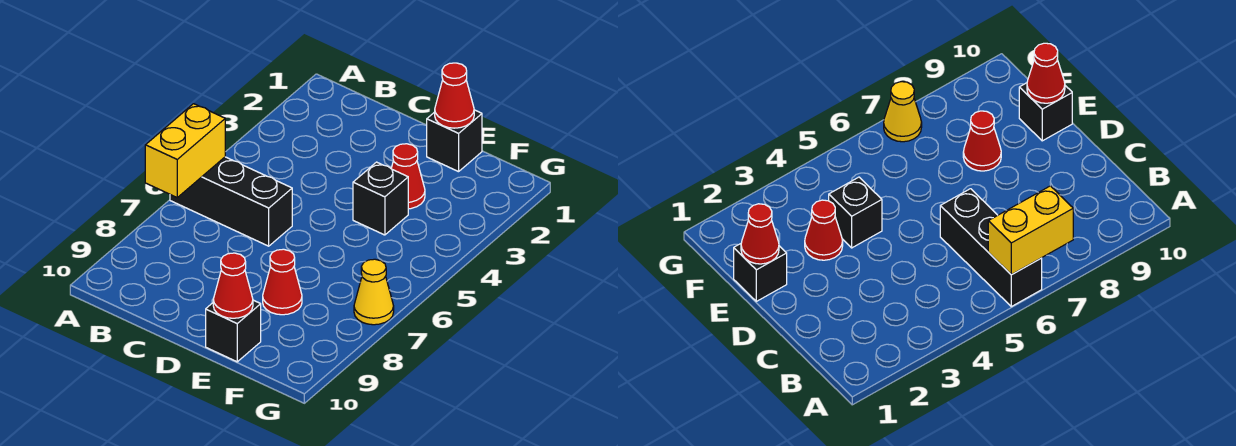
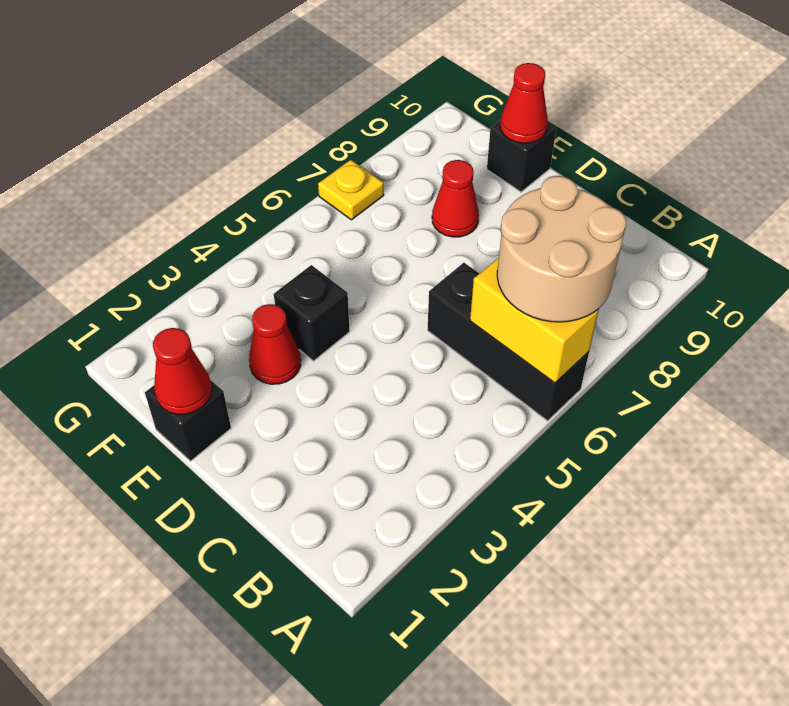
yellow 1x2 brick [145,104,225,197] -> yellow 1x2 brick turned to [470,258,599,383]
none -> tan 2x2 round brick [497,176,627,322]
yellow 1x1 cone [354,259,394,325] -> yellow 1x1 plate [318,160,384,220]

